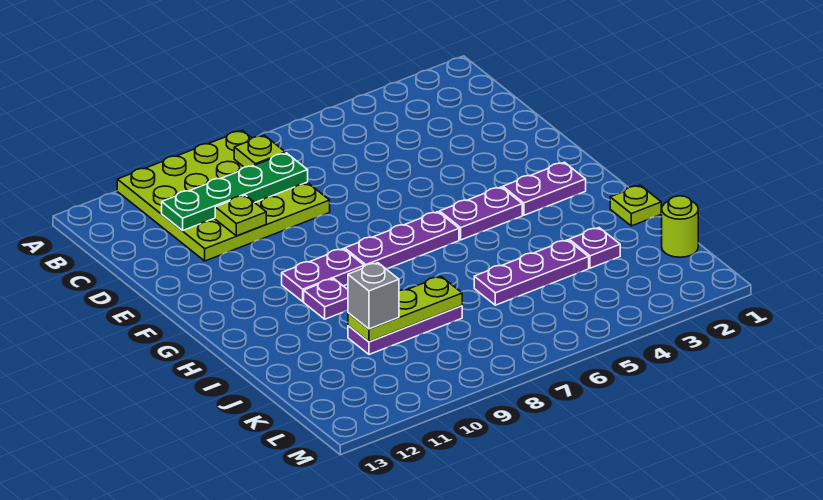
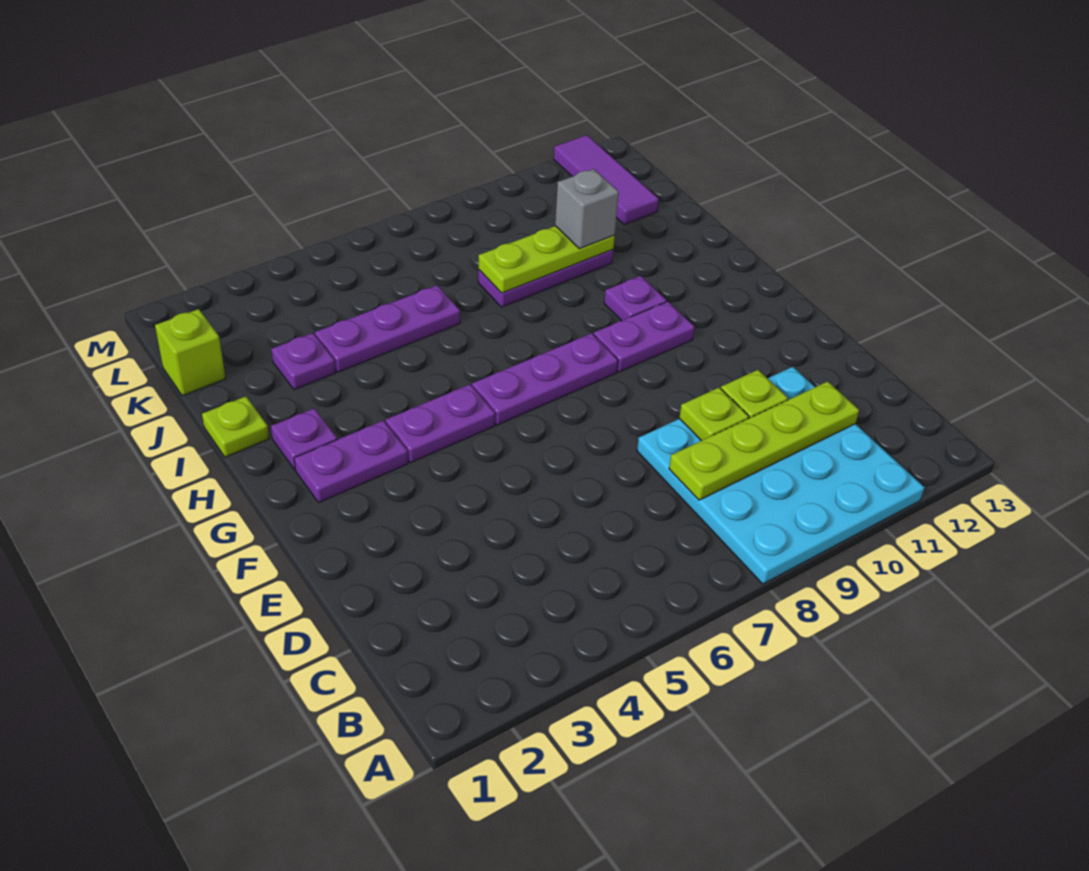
lime 4x4 plate [117,131,330,261] -> cyan 4x4 plate [637,367,925,584]
lime 1x1 plate [234,135,285,167] -> lime 1x1 plate moved to [679,388,749,441]
green 1x4 plate [162,153,308,231] -> lime 1x4 plate [669,381,859,500]
none -> purple 1x1 plate [271,408,337,469]
lime 1x1 round brick [661,196,698,257] -> lime 1x1 brick [155,309,226,396]
none -> purple 1x3 tile [554,135,659,225]

